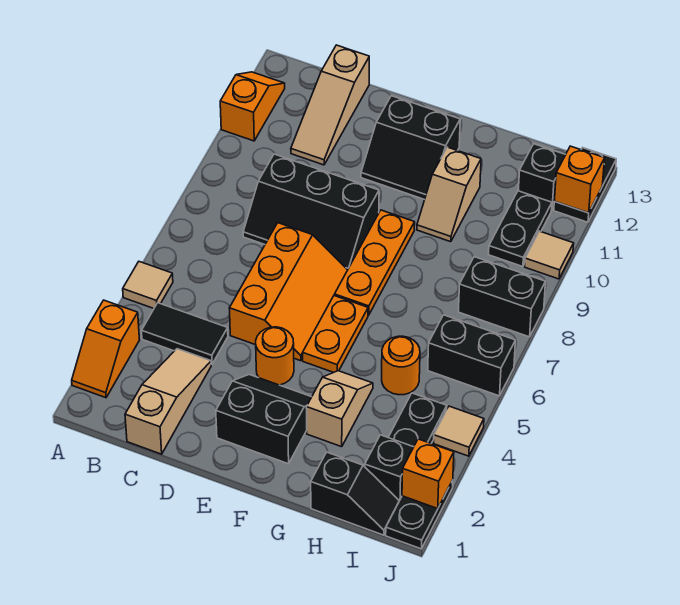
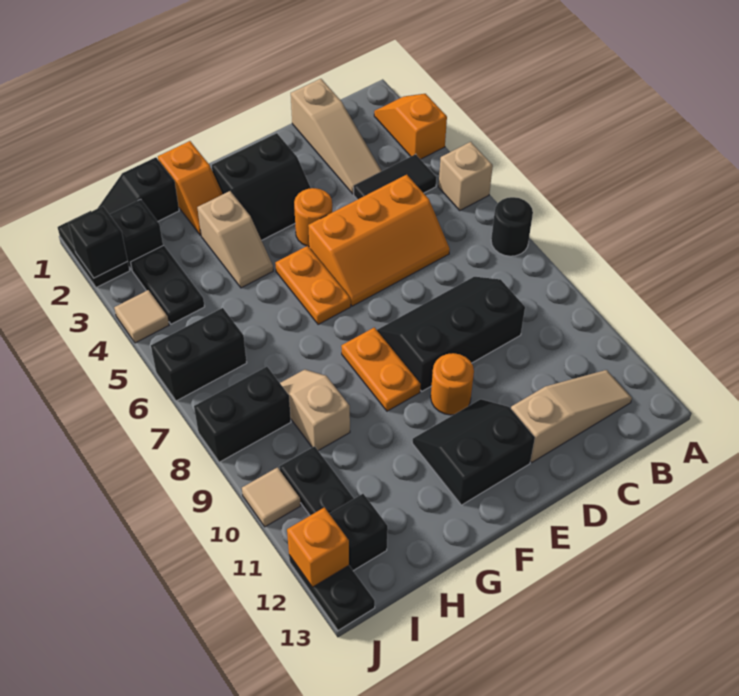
tan 1x1 tile [123,262,173,308] -> tan 1x1 brick [438,142,493,210]
none -> black 1x1 round brick [491,197,533,256]
orange 1x2 slope [220,72,285,141] -> orange 1x2 slope moved to [158,141,223,235]
tan 1x3 slope [291,45,369,165] -> tan 1x3 slope turned to [511,370,632,462]
orange 2x3 slope [229,223,347,361] -> orange 2x3 slope turned to [308,175,450,306]
orange 1x3 plate [335,210,415,315] -> orange 1x2 plate [341,327,421,411]
tan 1x2 slope [417,147,481,242] -> tan 1x2 slope moved to [280,369,350,451]
orange 1x1 round brick [382,336,420,395] -> orange 1x1 round brick moved to [431,353,474,415]
orange 1x1 brick [402,439,454,509] -> black 1x1 brick [69,206,128,278]

